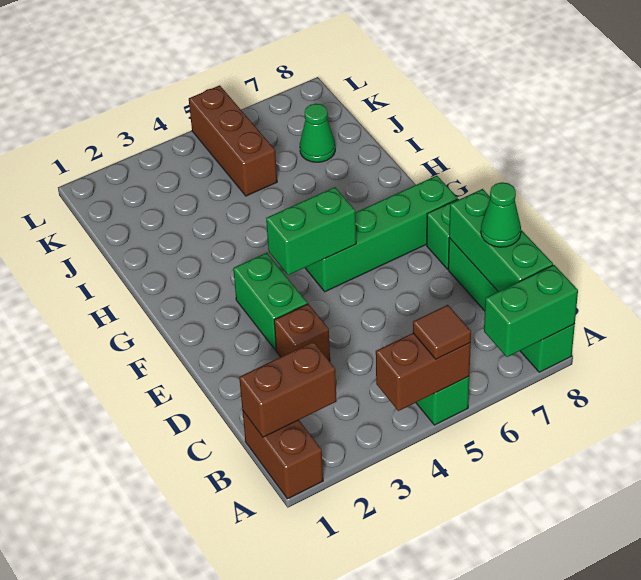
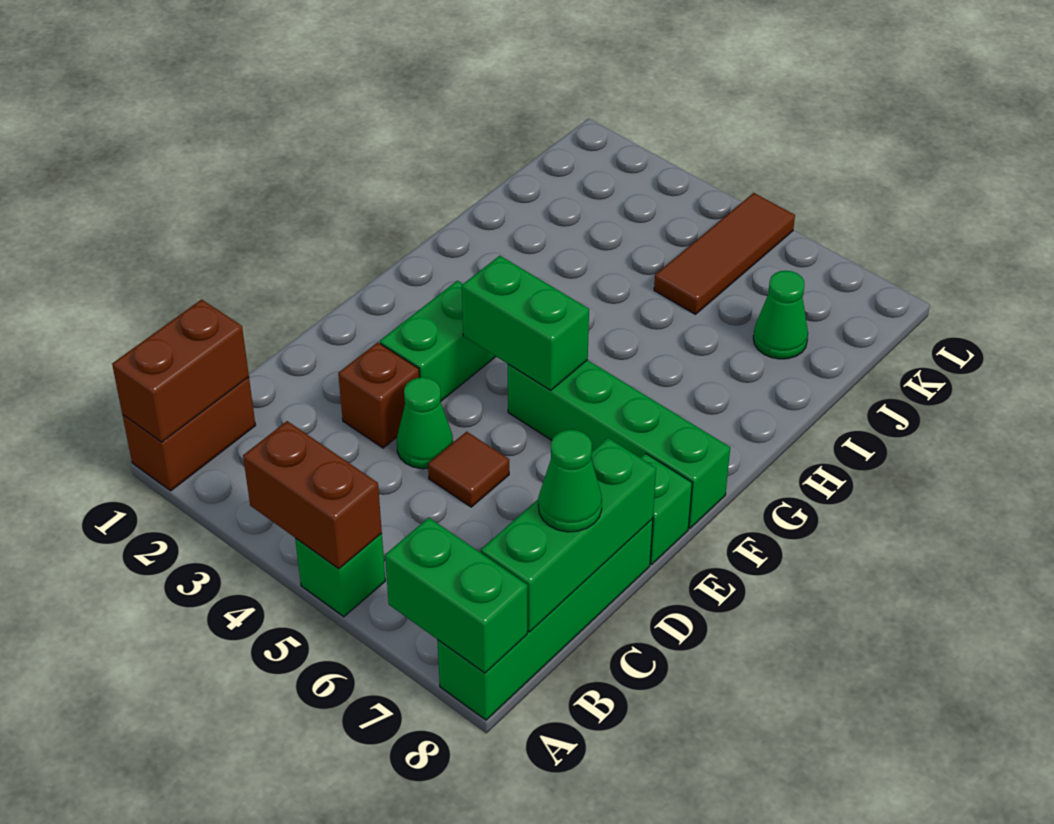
brown 1x1 tile [413,305,471,359] -> brown 1x1 tile moved to [428,432,509,507]
brown 1x2 brick [239,342,336,437] -> brown 1x2 brick turned to [112,299,249,442]
none -> green 1x1 cone [397,377,453,469]
brown 1x3 brick [189,85,277,196] -> brown 1x3 tile [654,193,795,314]

